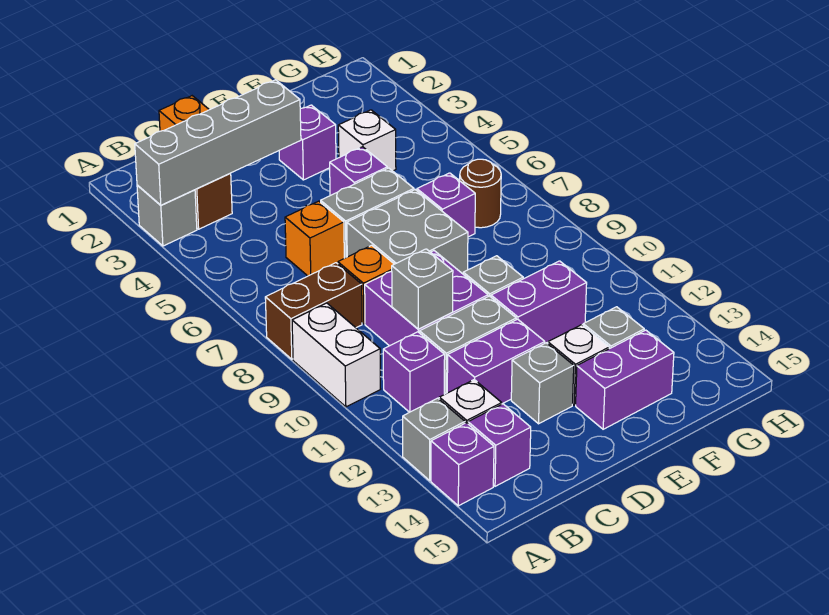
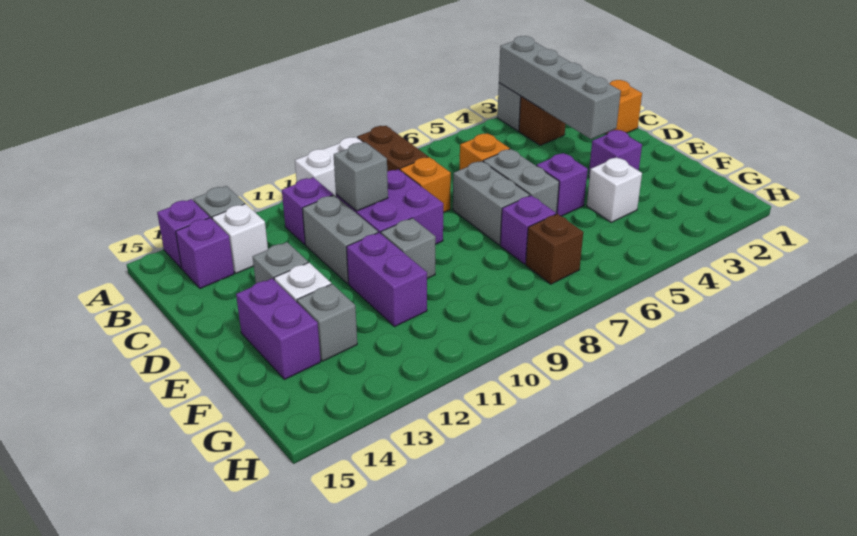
purple 1x2 brick [447,319,545,404] -> none
grey 2x2 brick [347,190,468,274] -> grey 1x2 brick [453,161,530,245]
brown 1x1 round brick [460,159,501,228] -> brown 1x1 brick [526,214,583,284]

